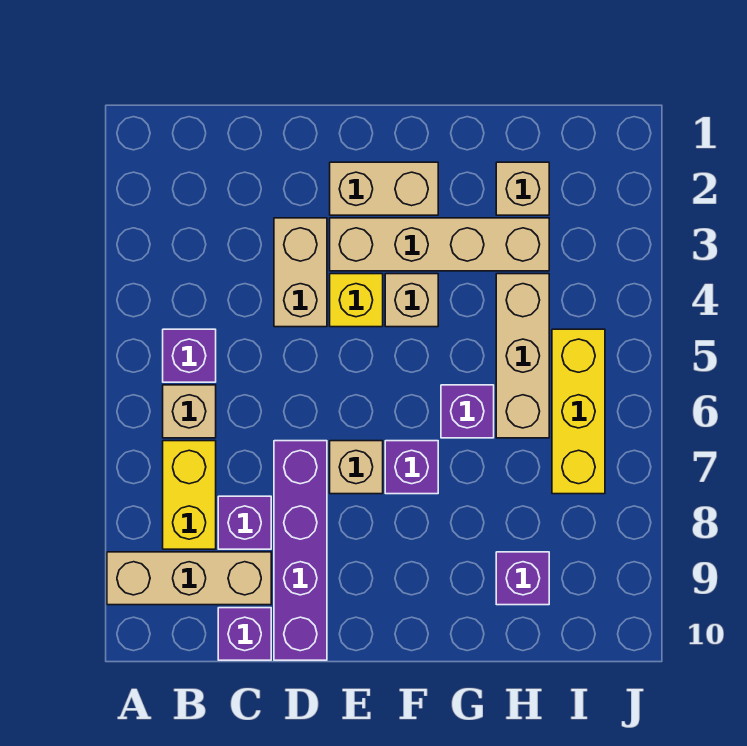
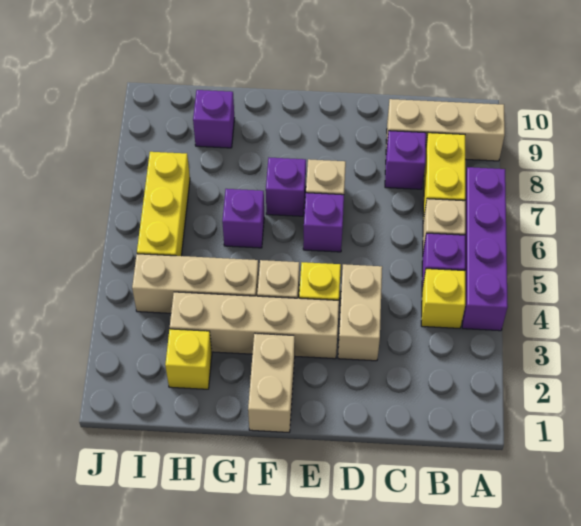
none -> yellow 1x1 brick [421,269,465,328]
purple 1x1 brick [218,608,271,660] -> purple 1x1 brick moved to [303,193,344,252]
purple 1x4 brick [274,441,327,660] -> purple 1x4 brick moved to [462,167,508,331]
tan 1x2 brick [330,162,438,215] -> tan 1x2 brick turned to [248,333,295,432]
tan 1x1 brick [496,162,549,215] -> yellow 1x1 brick [165,329,212,389]
tan 1x3 brick [496,274,549,438] -> tan 1x3 brick turned to [132,254,259,313]

